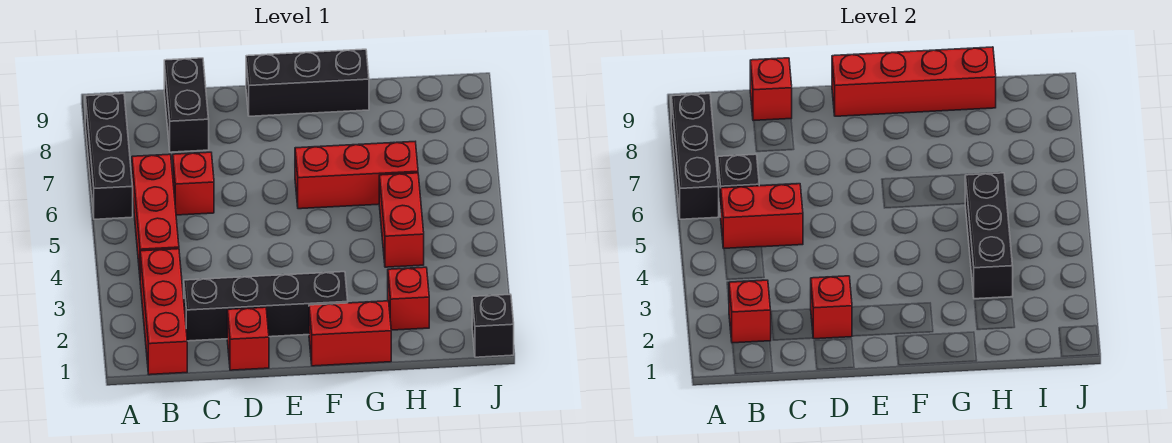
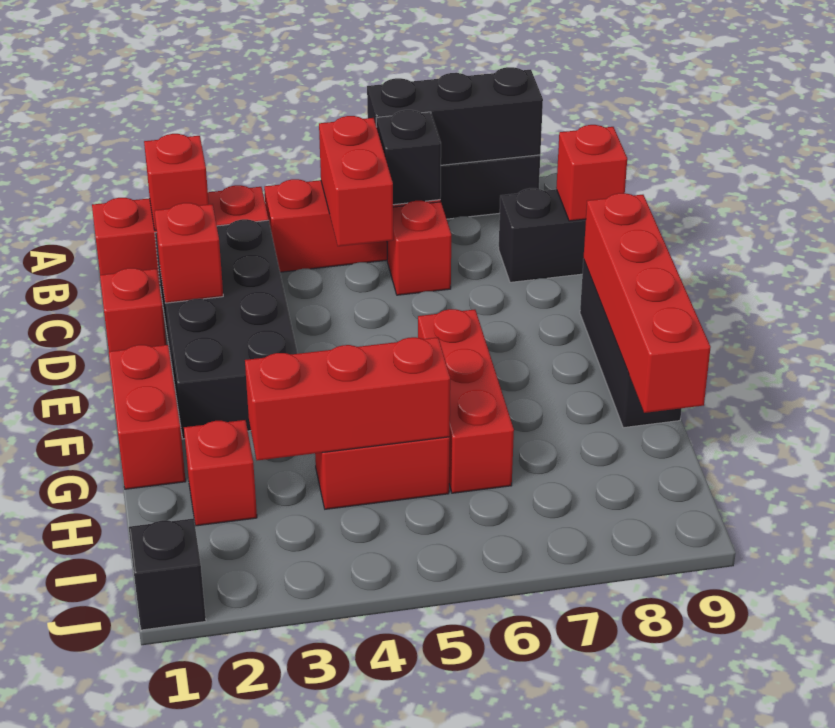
black 1x4 brick [184,272,348,341] -> black 2x4 brick [155,219,298,439]
black 1x3 brick [965,173,1013,299] -> red 1x3 brick [245,337,450,460]

